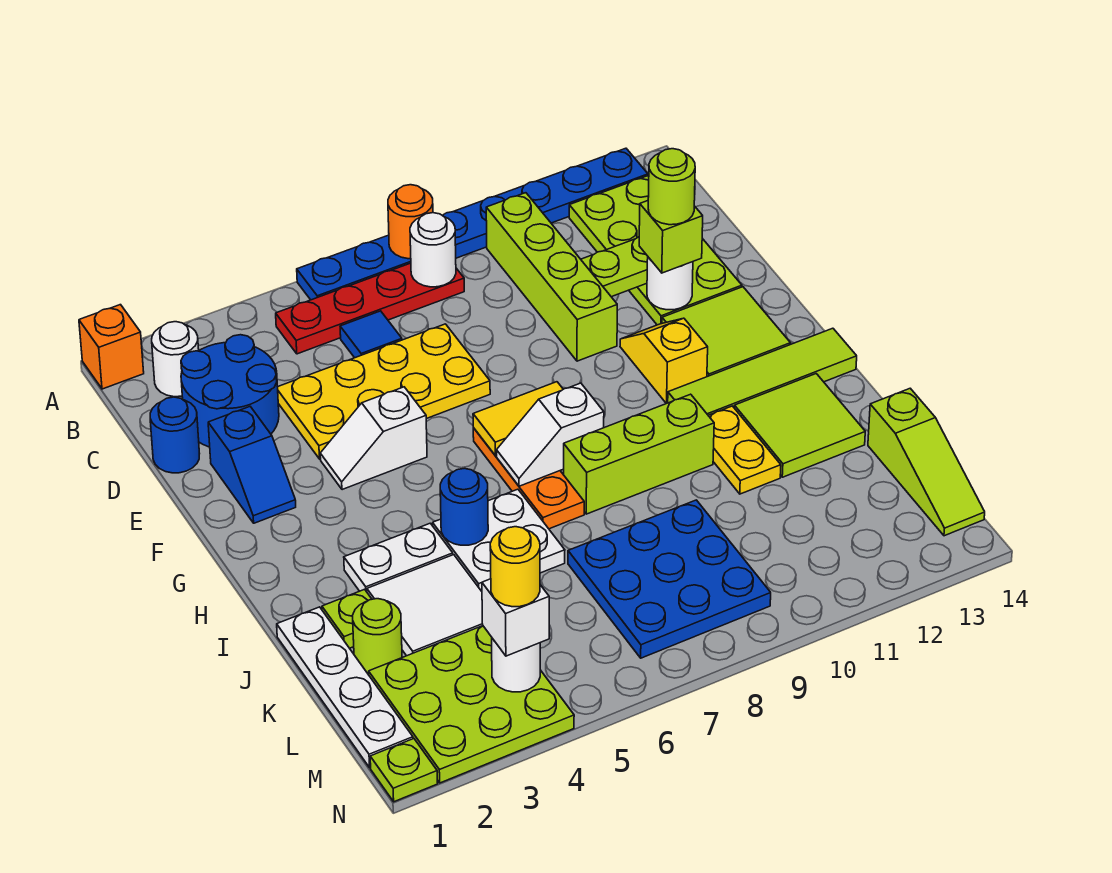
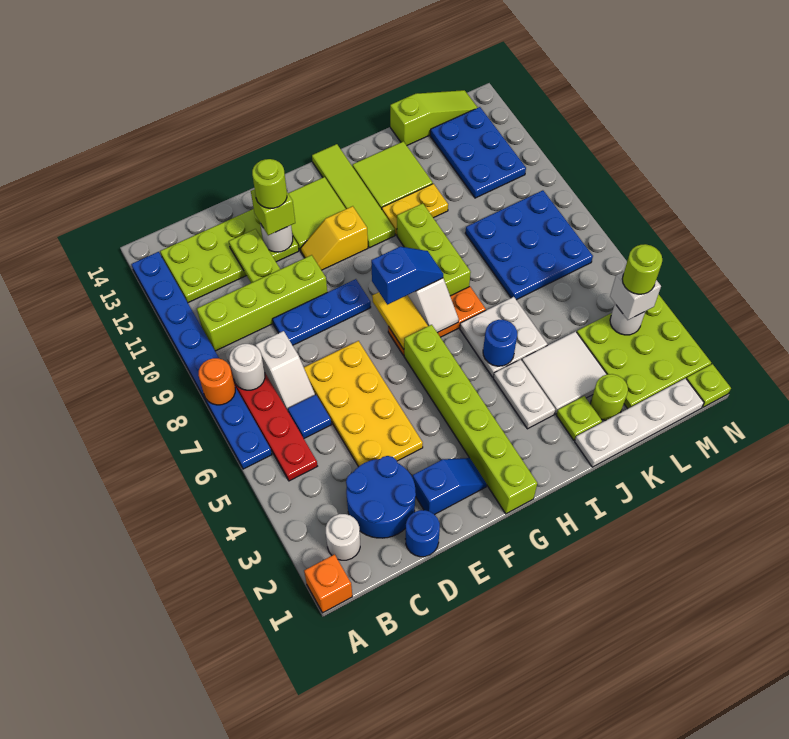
none -> blue 1x3 plate [273,279,371,345]
white 1x2 slope [320,387,427,490] -> white 1x2 slope moved to [256,331,315,411]
none -> lime 1x6 brick [404,325,537,514]
none -> blue 1x2 slope [371,247,443,305]
none -> blue 2x3 plate [430,107,526,198]
yellow 1x1 round brick [490,527,540,607] -> lime 1x1 round brick [622,244,662,294]

